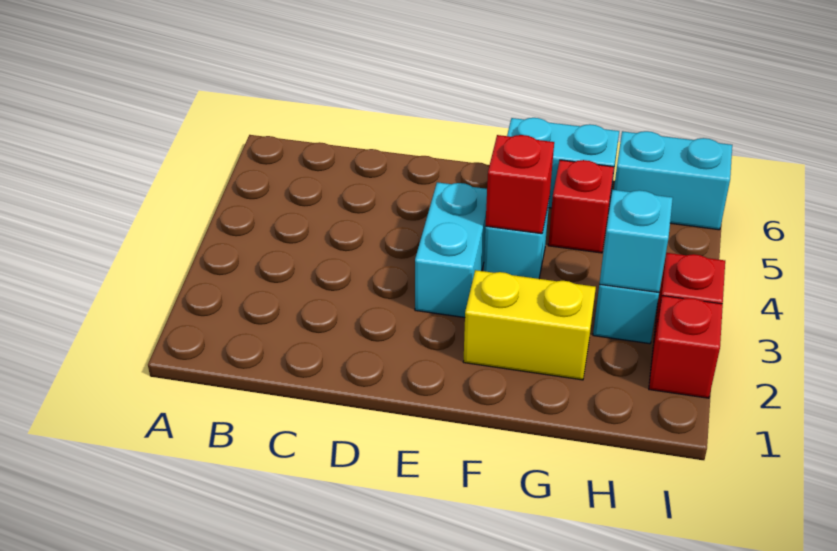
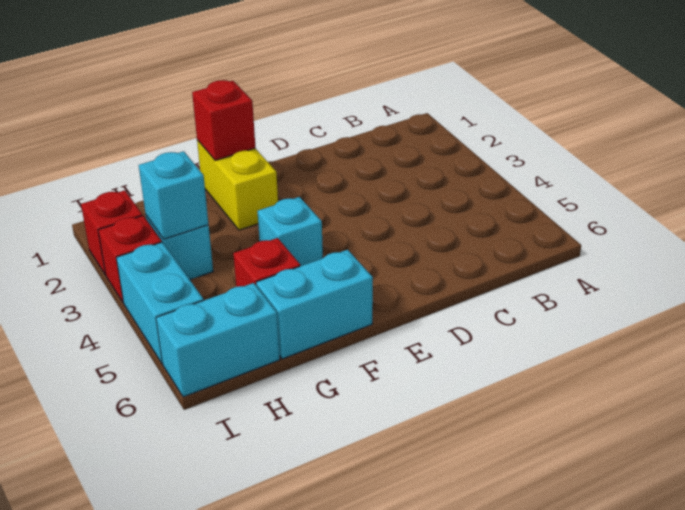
cyan 1x2 brick [415,182,487,317] -> cyan 1x2 brick moved to [116,242,204,364]
yellow 1x2 brick [463,270,596,380] -> yellow 1x2 brick turned to [197,140,278,230]
red 1x1 brick [486,135,554,234] -> red 1x1 brick moved to [192,80,255,160]

